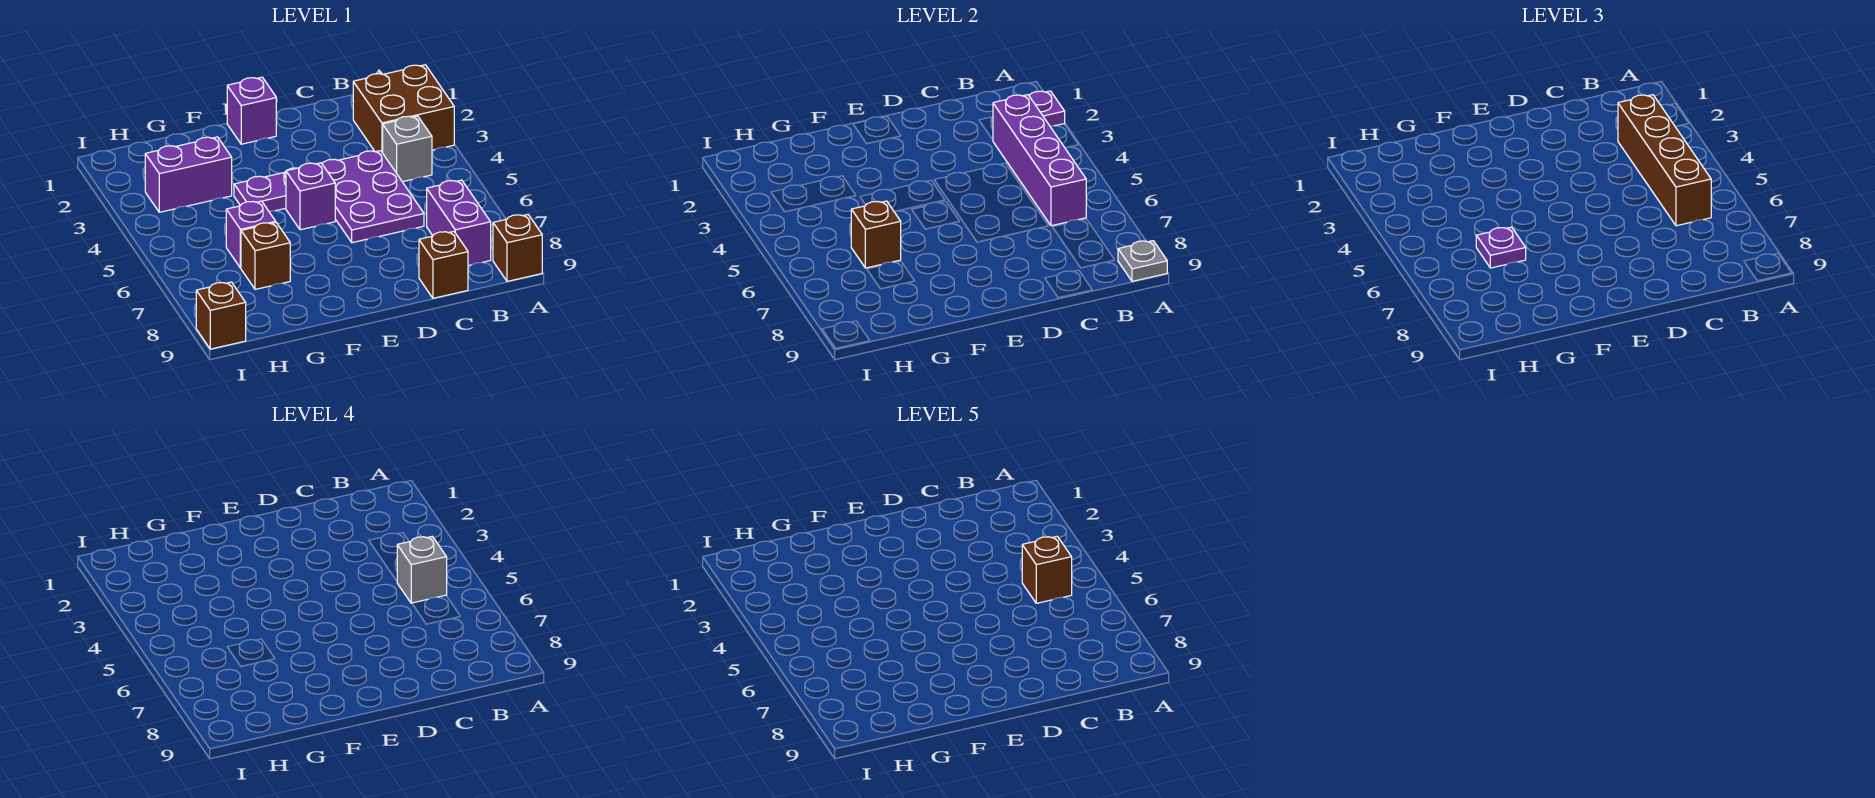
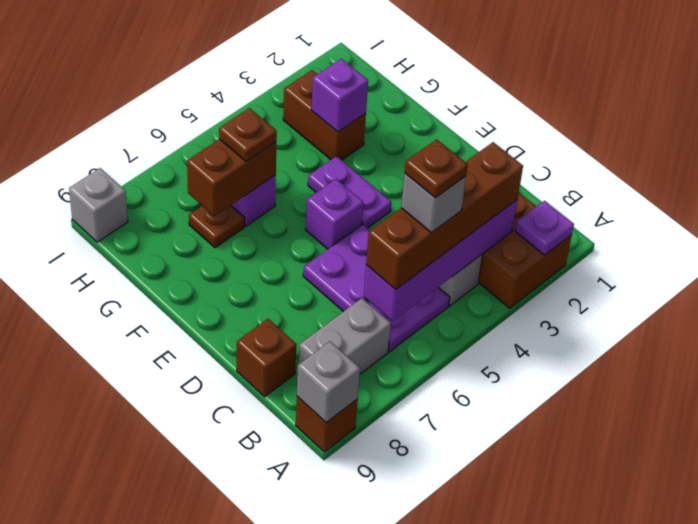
grey 1x1 plate [1118,241,1167,281] -> grey 1x1 brick [297,342,360,423]
brown 1x1 brick [1022,536,1072,603] -> brown 1x1 plate [405,139,468,198]
purple 1x2 brick [427,180,491,266] -> grey 1x2 brick [299,298,391,374]
purple 2x3 plate [322,151,424,243] -> purple 2x3 plate turned to [303,224,450,352]
purple 1x1 brick [227,77,276,144] -> purple 1x1 brick moved to [311,59,368,132]
purple 1x2 brick [145,137,232,212] -> brown 1x2 brick [283,70,366,160]
brown 1x1 brick [851,201,901,268] -> brown 1x2 brick [187,139,276,216]
purple 1x1 plate [1476,227,1526,268] -> brown 1x1 plate [219,108,277,162]
brown 1x1 brick [241,223,290,289] -> brown 1x1 plate [189,205,245,248]
brown 1x1 brick [196,282,246,349] -> grey 1x1 brick [69,168,128,242]

